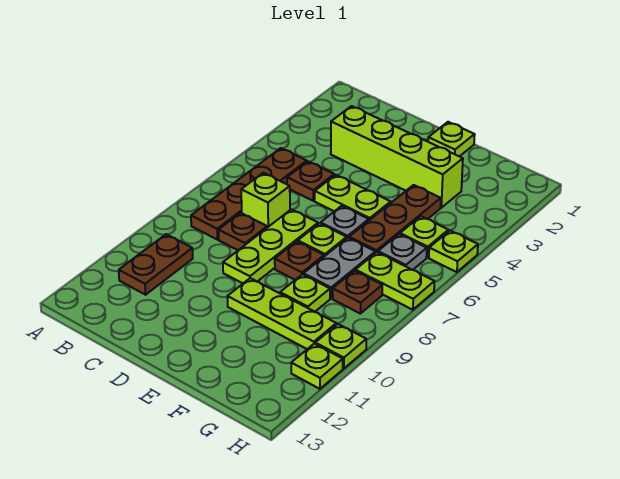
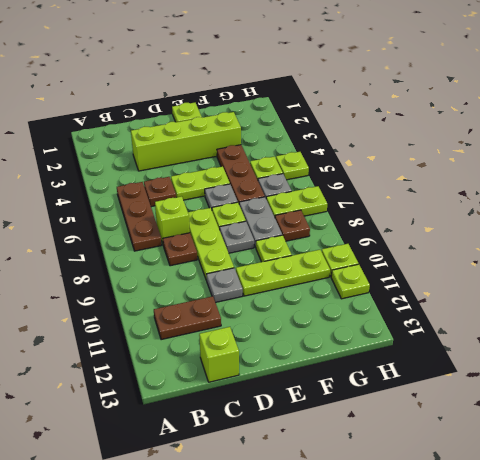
brown 1x4 plate [191,148,307,240] -> brown 1x3 plate [117,182,162,251]
brown 1x2 plate [119,234,193,295] -> brown 1x2 plate turned to [154,296,221,340]
none -> lime 1x1 brick [199,327,239,382]
none -> grey 1x1 plate [207,268,243,303]
brown 1x1 plate [275,241,324,280] -> grey 1x1 plate [220,221,254,253]

